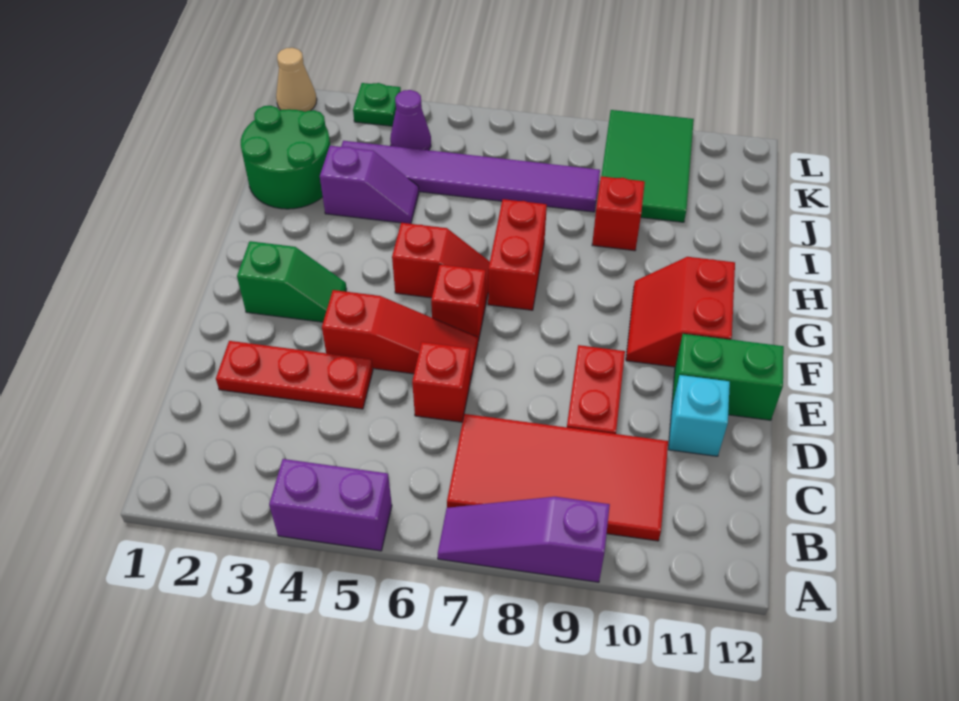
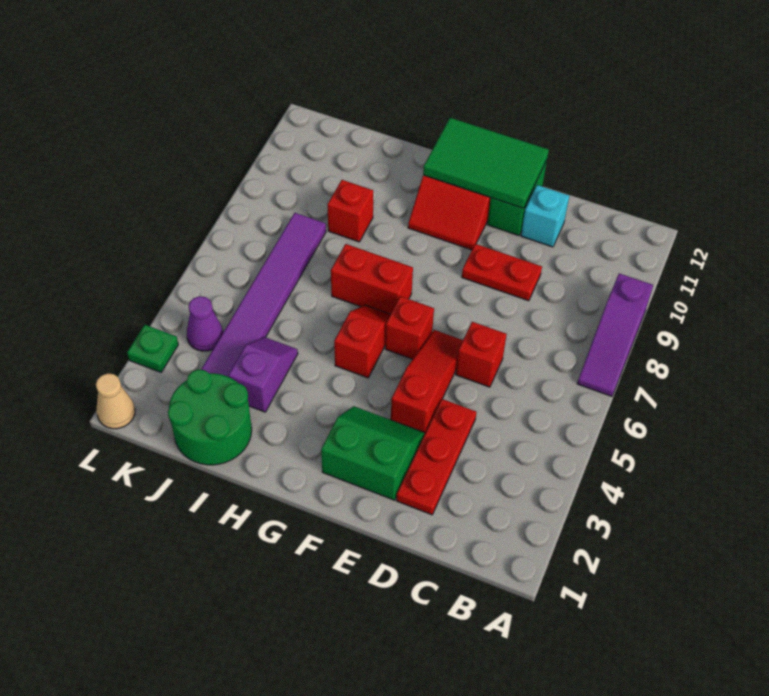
purple 1x2 brick [269,459,392,551] -> none
red 2x4 tile [447,414,668,541] -> none
green 1x2 slope [237,241,347,322] -> green 2x2 slope [321,406,425,500]
green 2x3 tile [602,110,694,222] -> green 2x3 tile moved to [423,118,549,208]

